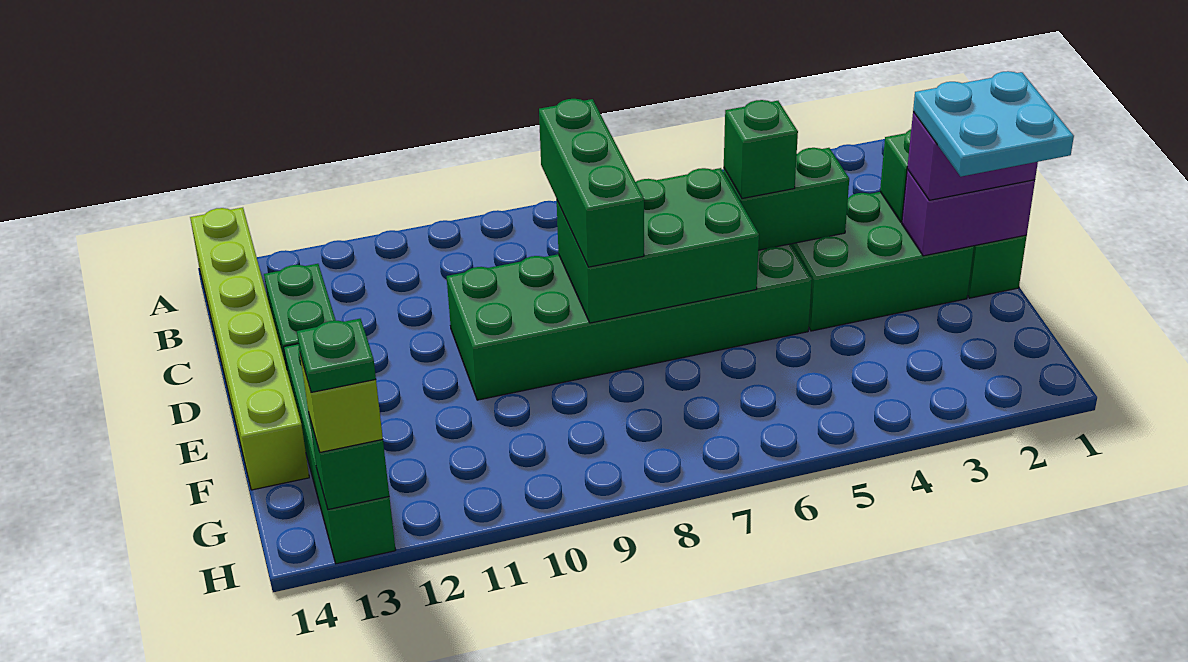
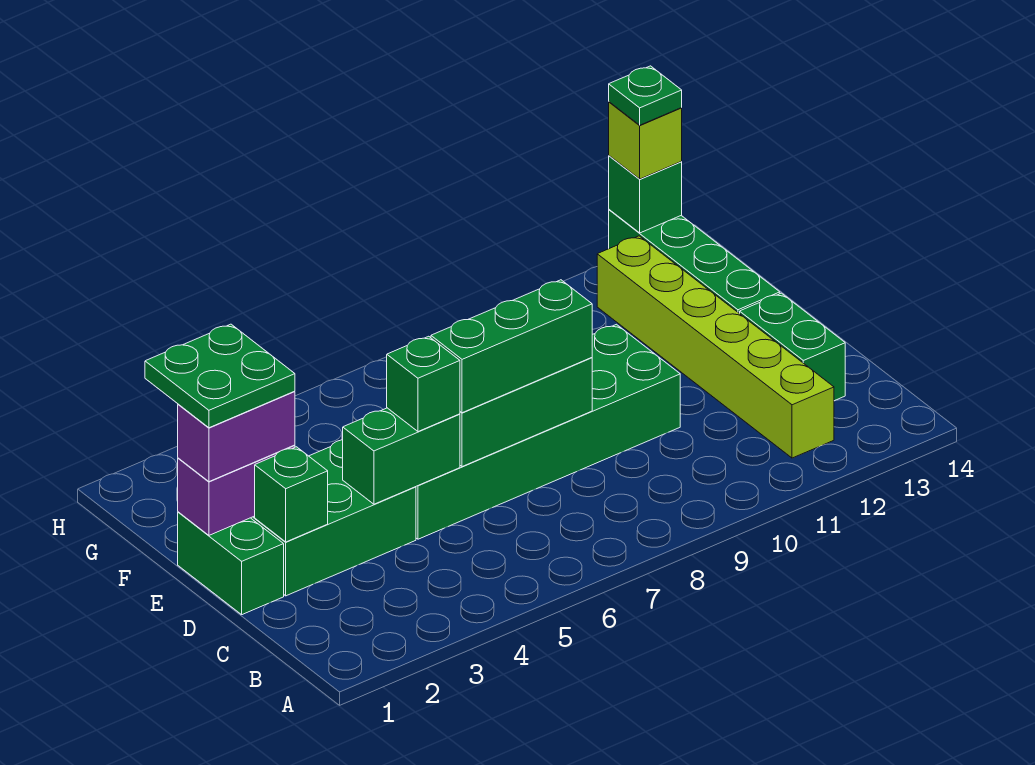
lime 1x6 brick [190,208,309,490] -> lime 1x6 brick moved to [597,236,834,458]
green 1x3 brick [539,99,644,267] -> green 1x3 brick turned to [431,280,592,413]
cyan 2x2 plate [913,71,1074,177] -> green 2x2 plate [145,324,295,428]

